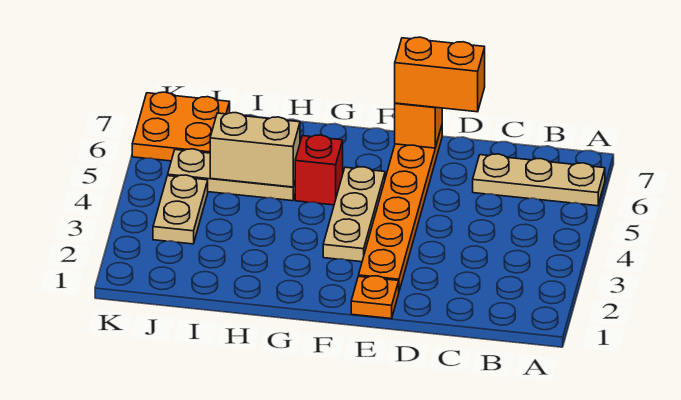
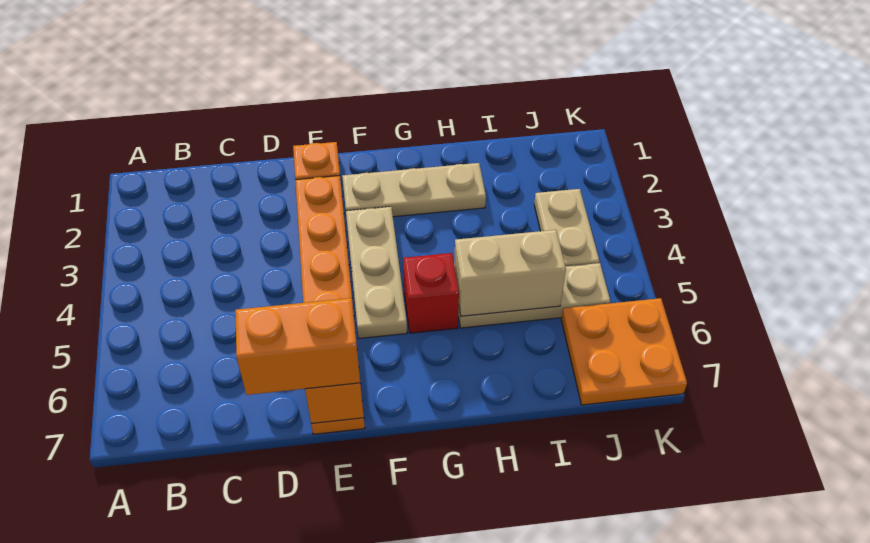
tan 1x3 plate [473,154,605,206] -> tan 1x3 plate moved to [342,163,486,217]

